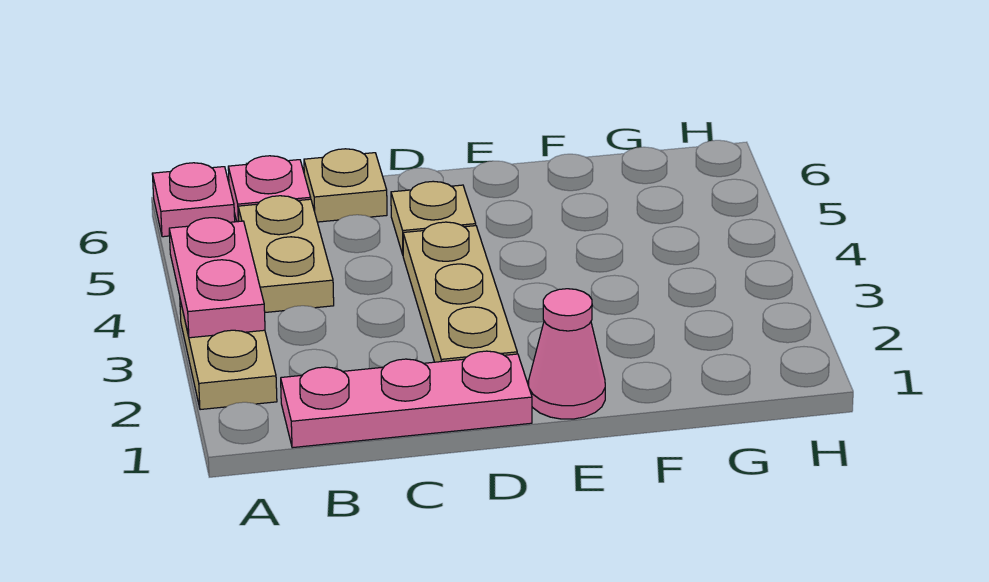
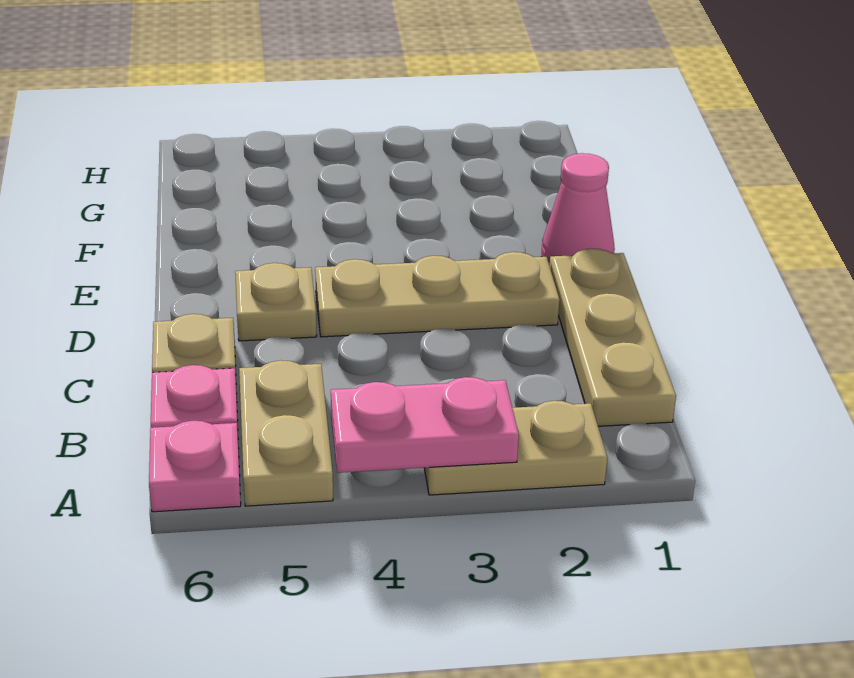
pink 1x3 plate [281,351,532,448] -> tan 1x3 plate [550,248,676,426]
tan 1x2 plate [238,196,334,312] -> tan 1x2 plate turned to [239,360,333,506]

